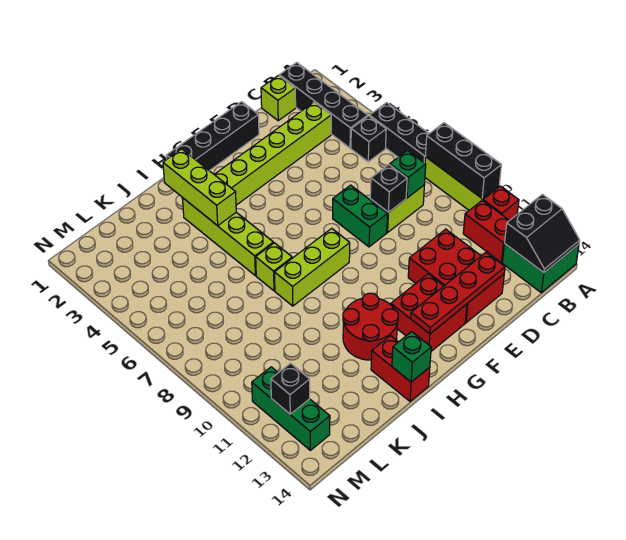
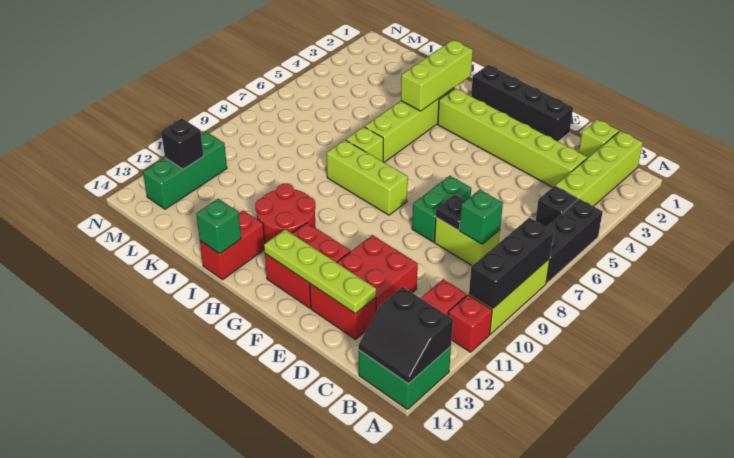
black 1x4 brick [279,62,368,148] -> lime 1x4 brick [556,131,643,206]
black 1x1 brick [370,165,407,212] -> black 1x1 plate [436,194,465,230]
red 1x4 plate [411,253,505,334] -> lime 1x4 plate [264,229,376,314]

